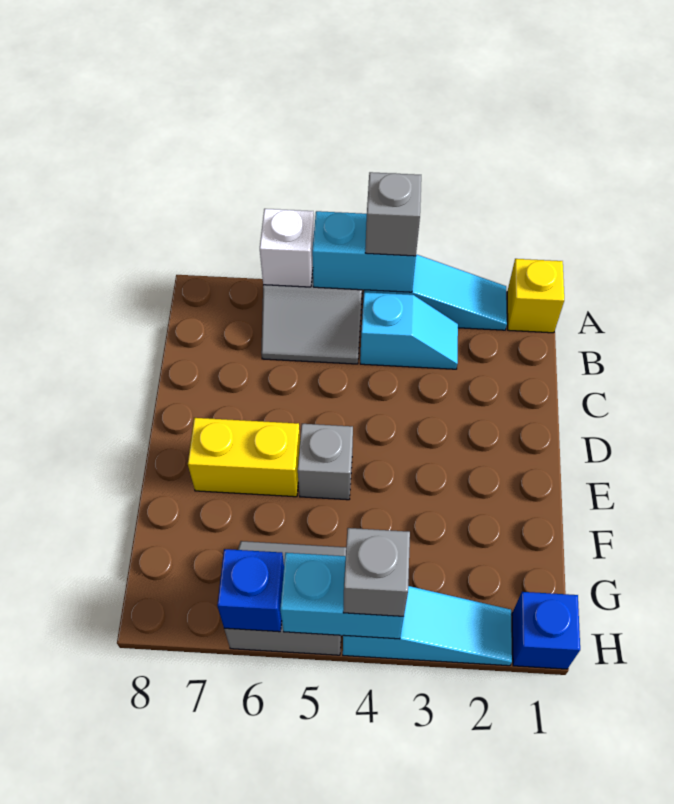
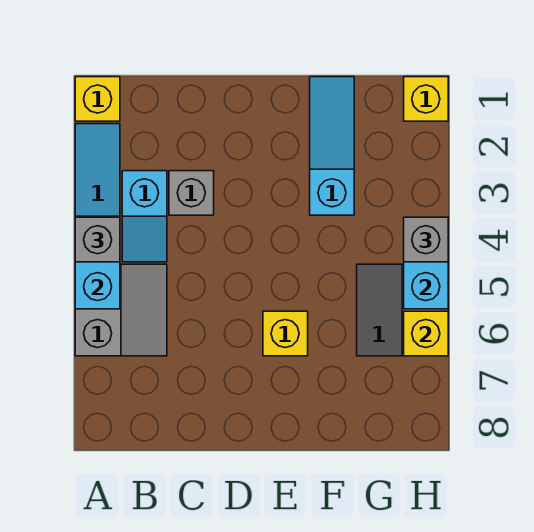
white 1x1 brick [260,209,314,287] -> none
cyan 1x2 slope [360,292,458,369] -> cyan 1x2 slope turned to [122,171,167,262]
grey 1x1 brick [298,424,353,500] -> grey 1x1 brick moved to [169,171,214,215]
yellow 1x2 brick [188,418,300,497] -> yellow 1x1 brick [263,311,308,356]
blue 1x1 brick [512,592,580,669] -> yellow 1x1 brick [404,77,448,121]
cyan 1x3 slope [343,586,512,666] -> cyan 1x3 slope moved to [310,77,354,215]
blue 1x1 brick [217,549,284,632] -> yellow 1x1 brick [404,311,448,356]

